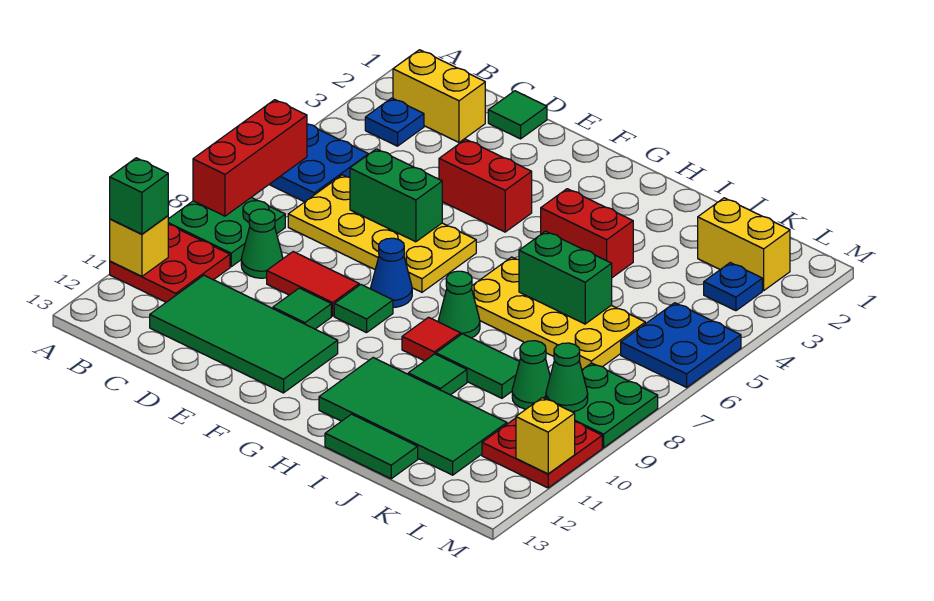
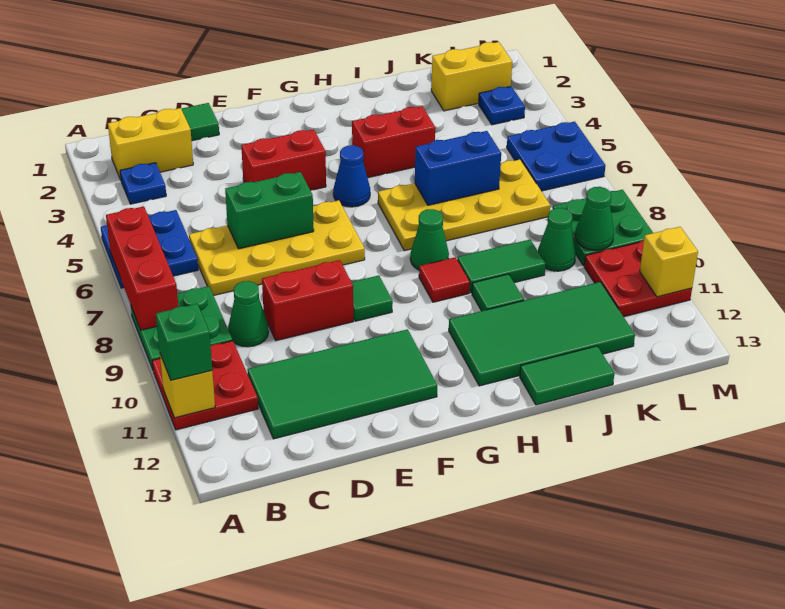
red 1x2 tile [267,252,359,316] -> red 1x2 brick [262,260,353,341]
green 1x1 tile [273,288,331,329] -> none
blue 1x1 cone [371,238,412,307] -> blue 1x1 cone moved to [333,145,370,207]
green 1x2 brick [519,231,612,324] -> blue 1x2 brick [415,131,501,205]

